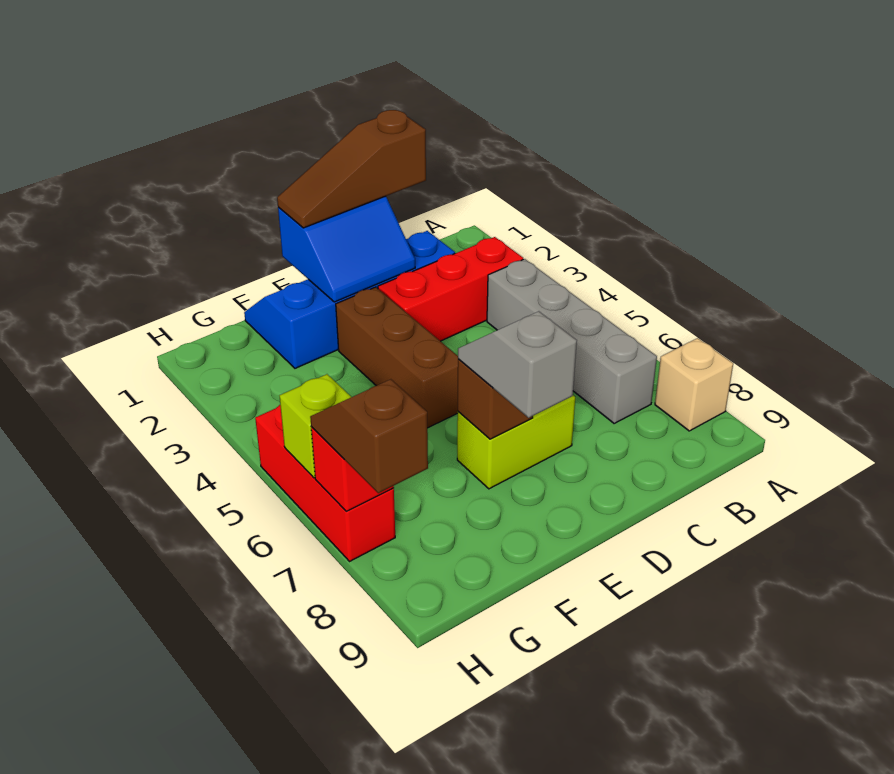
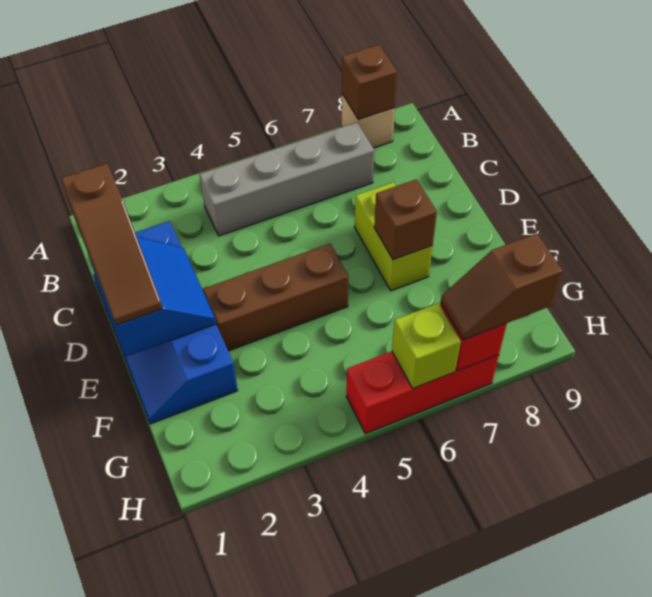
none -> brown 1x1 brick [342,45,397,120]
red 1x3 brick [378,237,523,341] -> none
grey 1x2 slope [458,311,577,418] -> none

